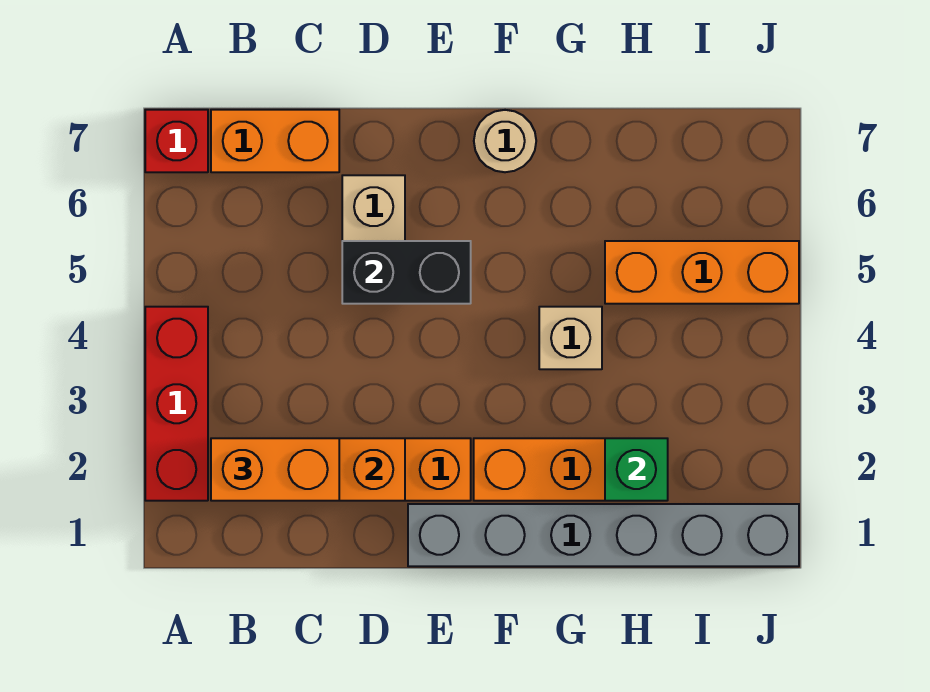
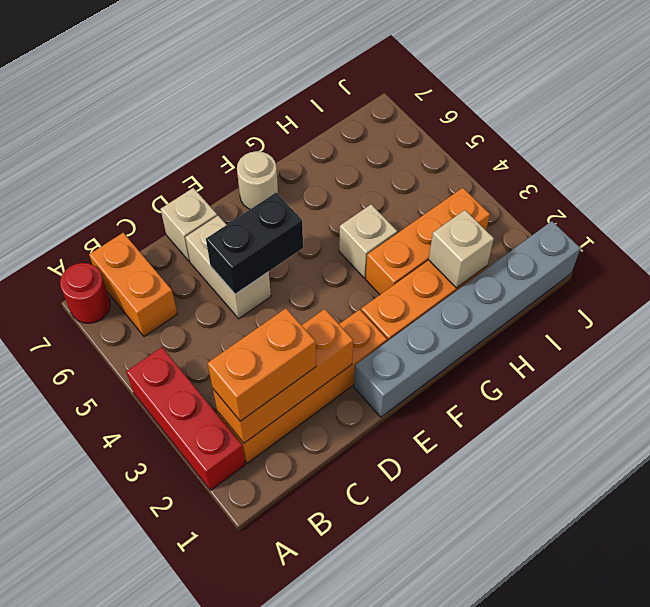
red 1x1 brick [145,110,208,172] -> red 1x1 round brick [60,263,110,323]
orange 1x2 brick [211,110,339,172] -> orange 1x2 brick turned to [89,233,177,337]
none -> tan 1x1 brick [161,188,217,261]
green 1x1 brick [605,438,668,501] -> tan 1x1 brick [429,210,494,288]
orange 1x3 brick [605,241,799,304] -> orange 1x3 brick moved to [366,188,490,295]

